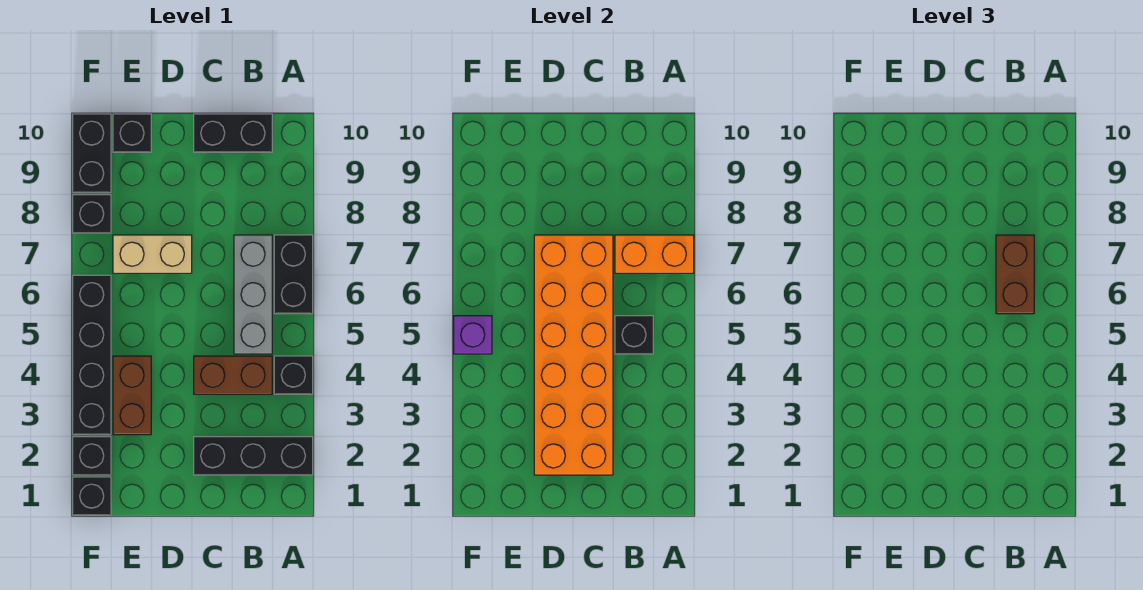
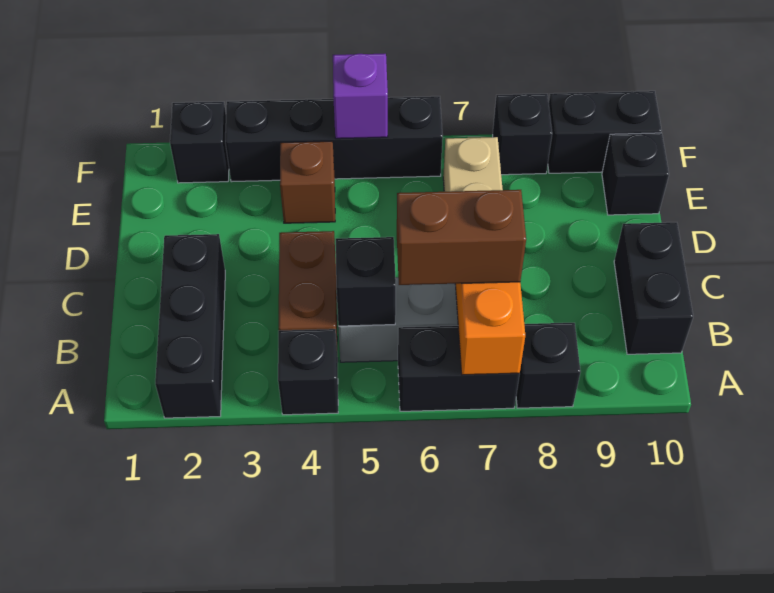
orange 2x6 brick [534,235,613,475] -> none
brown 1x2 brick [113,356,151,435] -> brown 1x1 brick [280,141,335,223]
black 1x1 brick [73,477,111,515] -> black 1x1 brick moved to [516,323,581,408]

